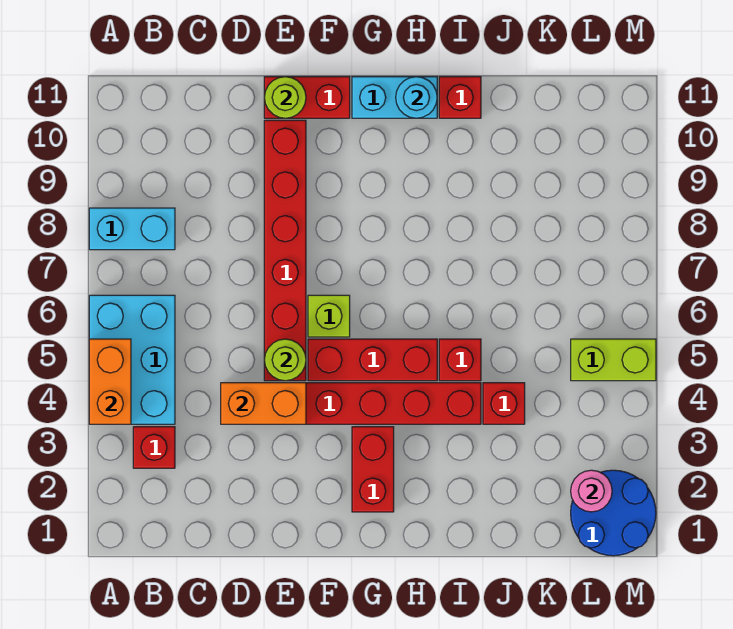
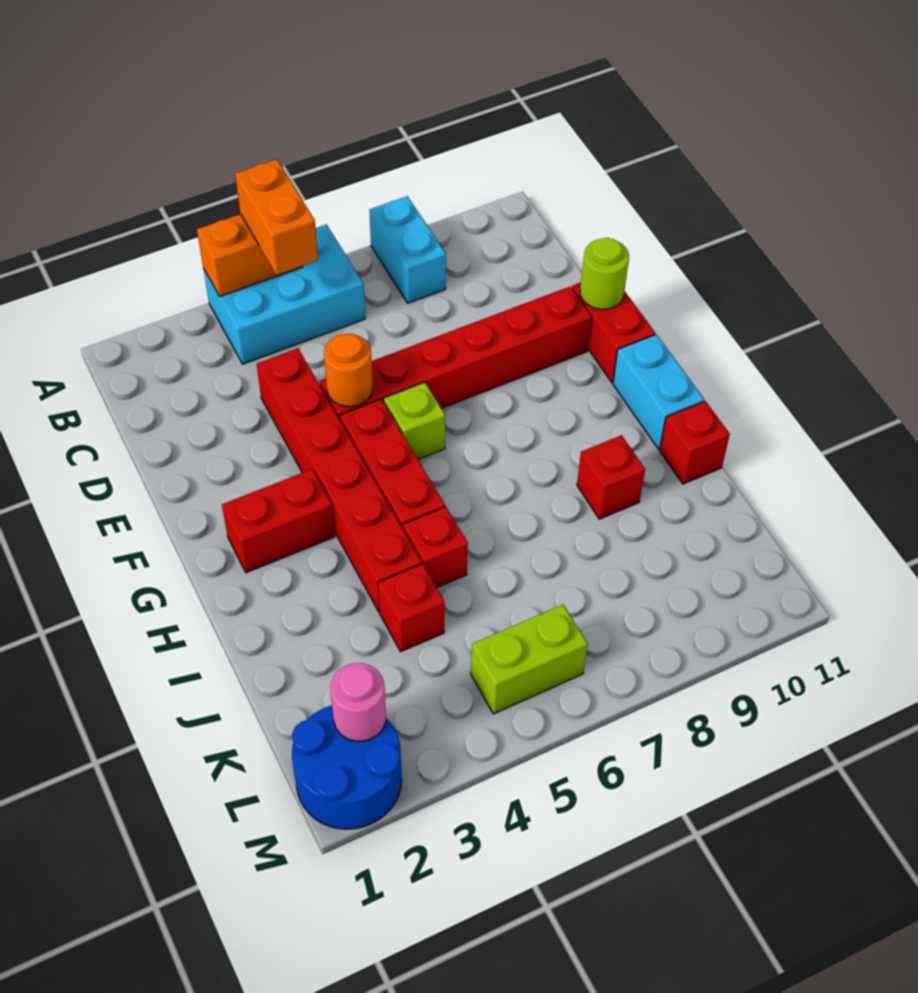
red 1x1 brick [133,427,175,468] -> red 1x1 brick moved to [577,435,645,519]
orange 1x2 brick [221,383,306,424] -> orange 1x2 brick moved to [235,160,318,275]
lime 1x1 round brick [264,339,306,381] -> orange 1x1 round brick [324,334,373,407]
cyan 1x1 round brick [396,77,437,118] -> none
lime 1x2 brick [571,339,656,381] -> lime 1x2 brick turned to [471,605,588,714]

